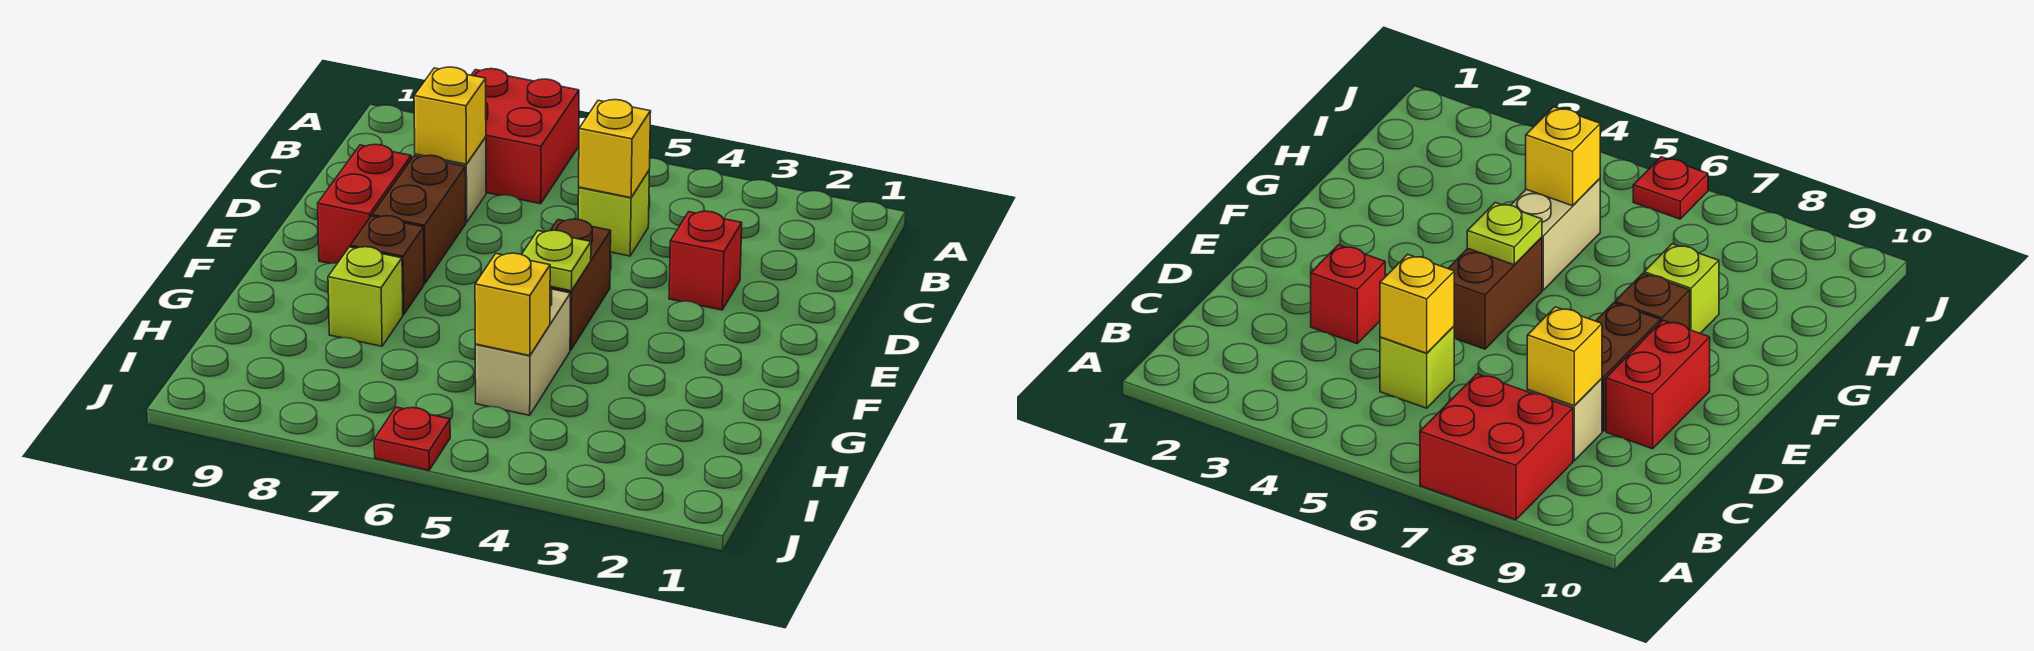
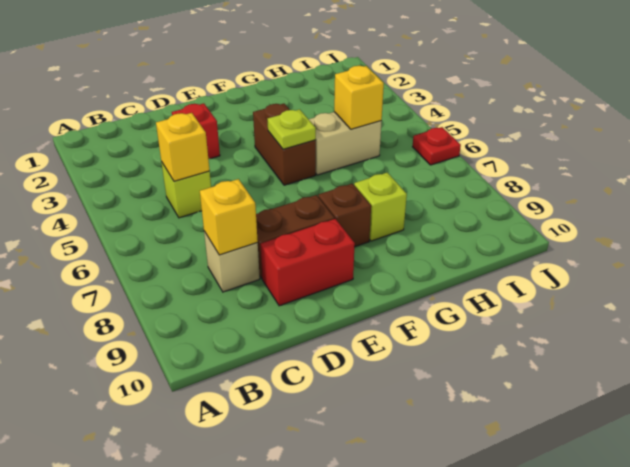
red 2x2 brick [472,69,579,204] -> none
brown 1x2 brick [550,219,611,350] -> brown 1x2 brick turned to [253,104,316,185]

